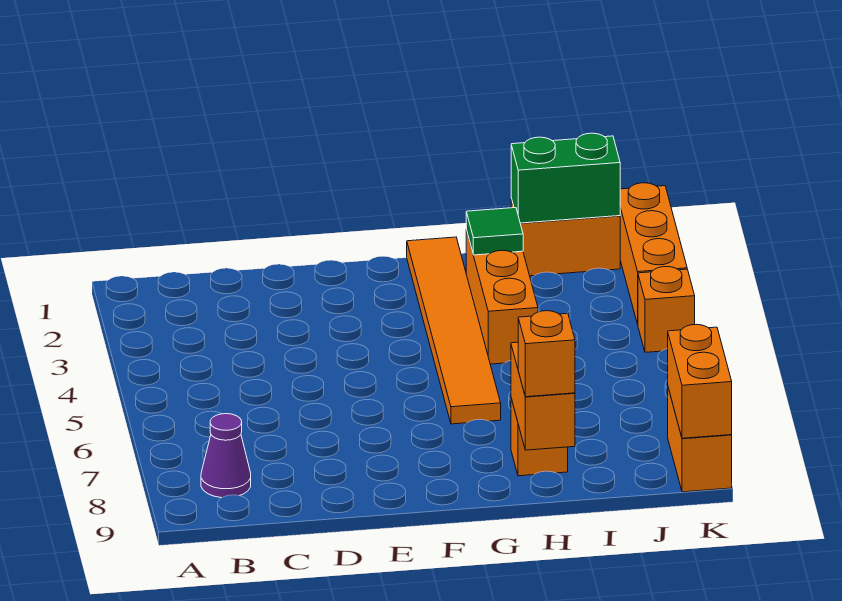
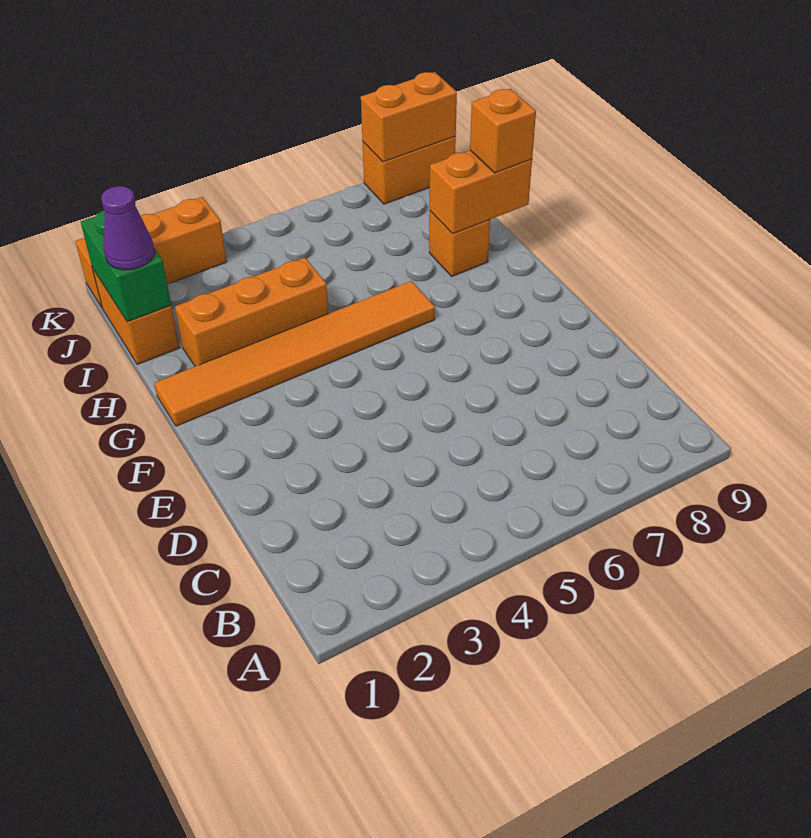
purple 1x1 cone [201,414,251,498] -> purple 1x1 cone moved to [101,186,155,270]
green 1x1 tile [466,208,523,255] -> none
orange 1x1 brick [638,267,695,352] -> none

